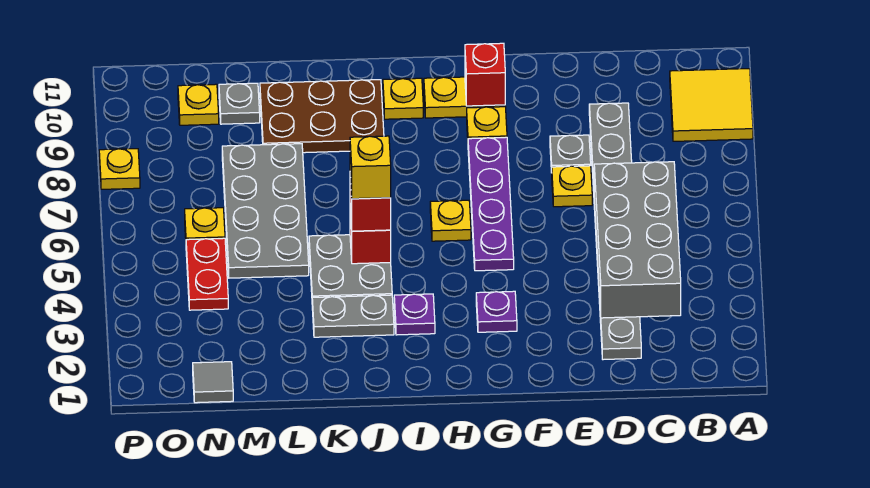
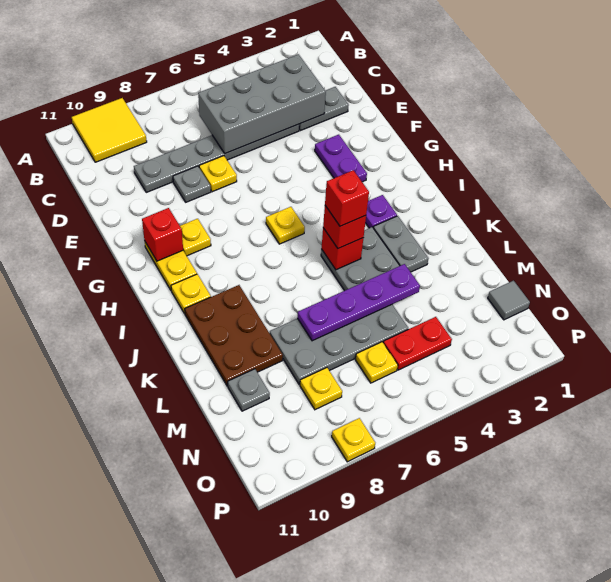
purple 1x1 plate [476,291,517,332] -> purple 1x2 plate [315,135,367,182]
purple 1x4 plate [468,137,514,271] -> purple 1x4 plate moved to [298,264,420,341]
yellow 1x1 brick [350,136,391,199] -> red 1x1 brick [325,170,369,226]
yellow 1x1 plate [178,84,219,125] -> yellow 1x1 plate moved to [300,368,342,410]

